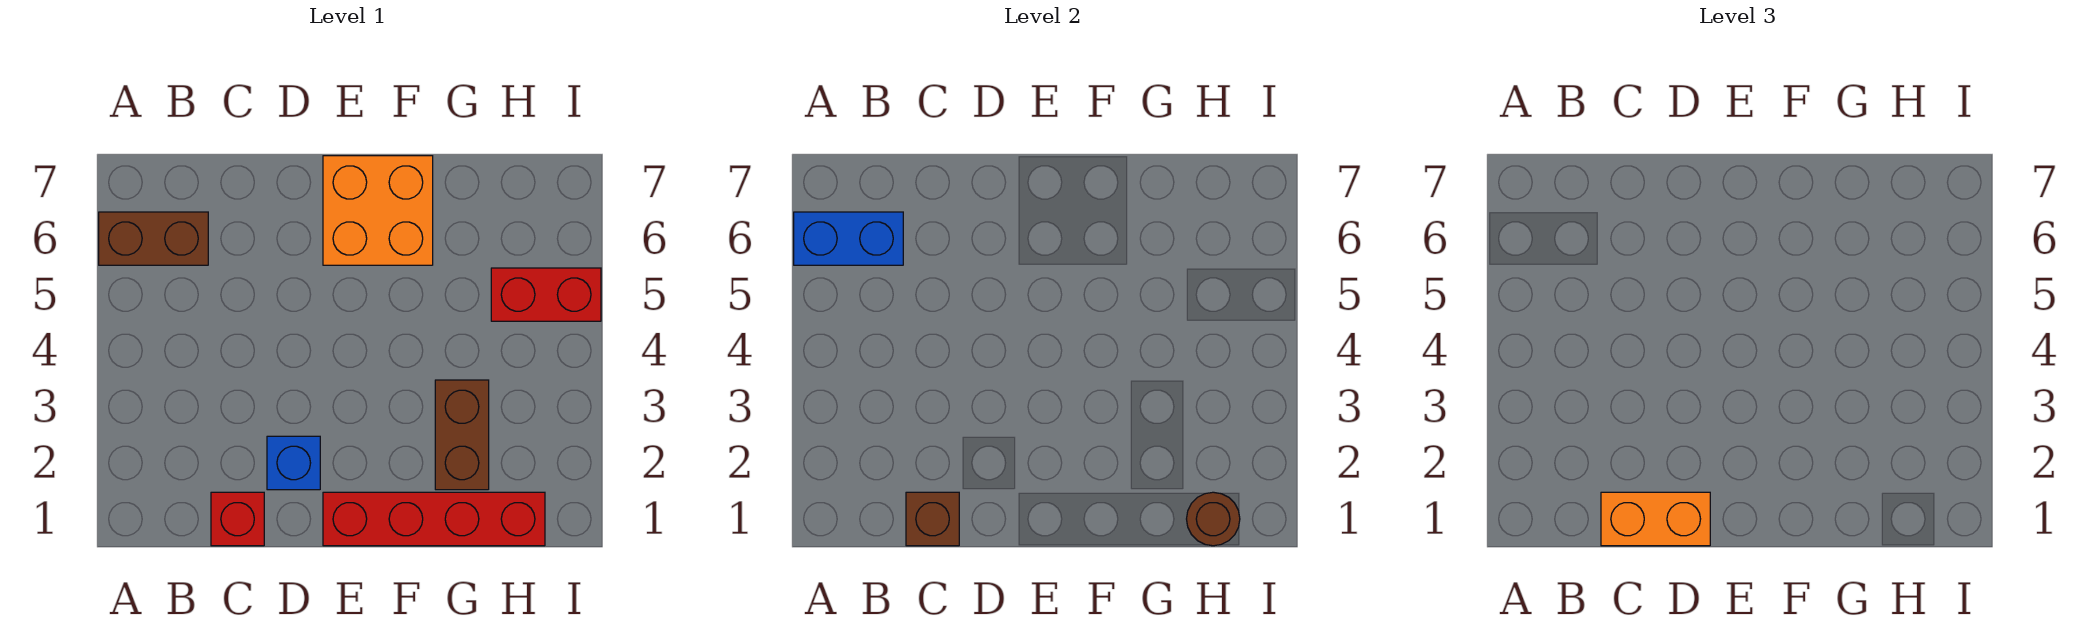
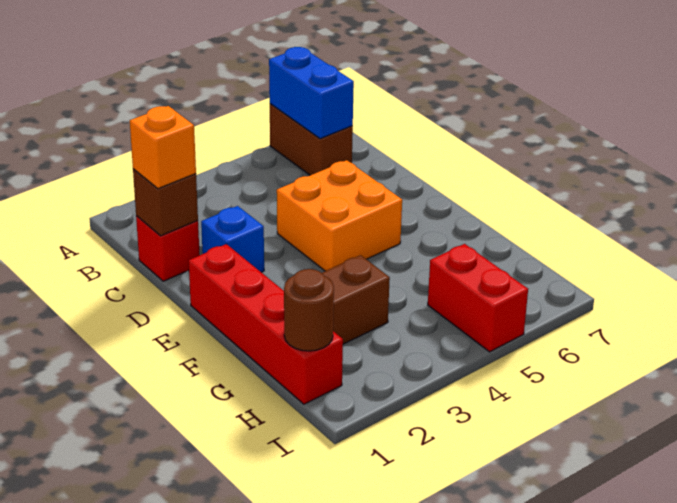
orange 1x2 brick [1601,492,1710,546] -> orange 1x1 brick [130,106,196,189]
orange 2x2 brick [323,156,433,265] -> orange 2x2 brick moved to [277,160,402,271]

